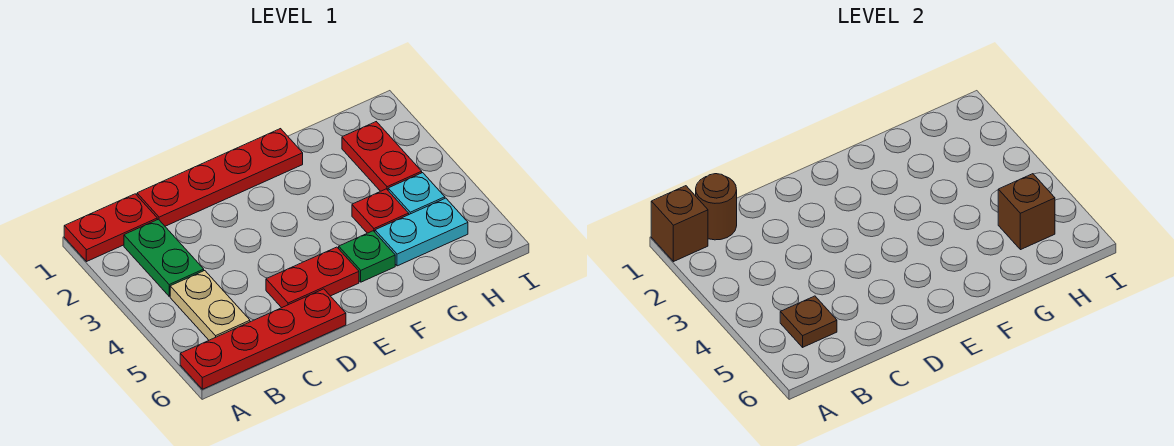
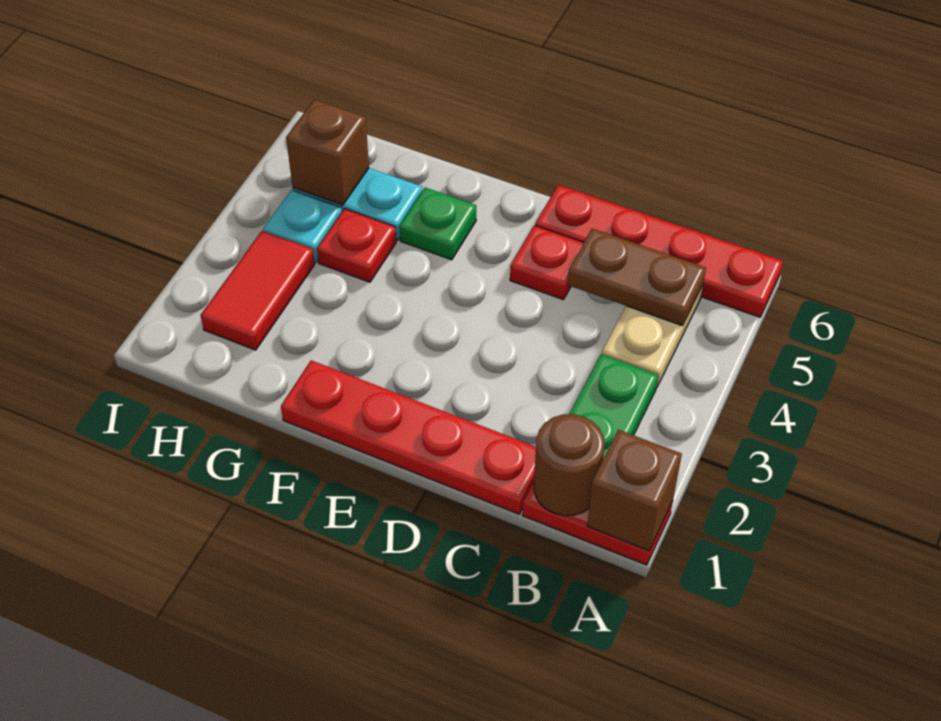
brown 1x1 plate [780,296,837,347] -> brown 1x2 plate [568,229,706,326]
red 1x2 plate [266,247,359,308] -> red 1x1 plate [510,225,584,300]
red 1x2 plate [342,122,422,191] -> red 1x2 tile [201,231,315,350]

